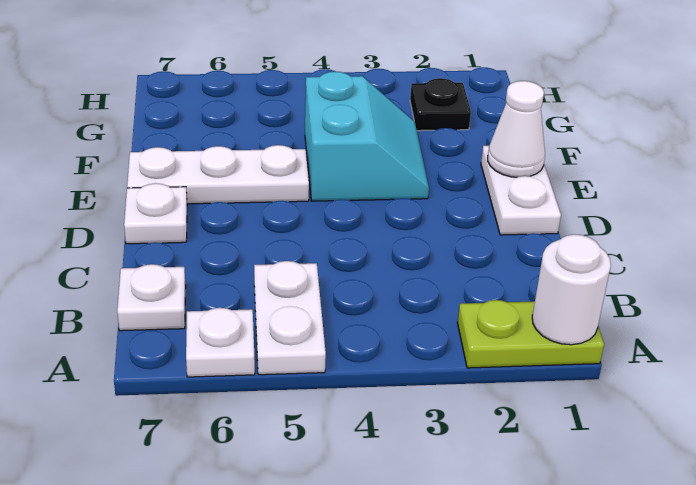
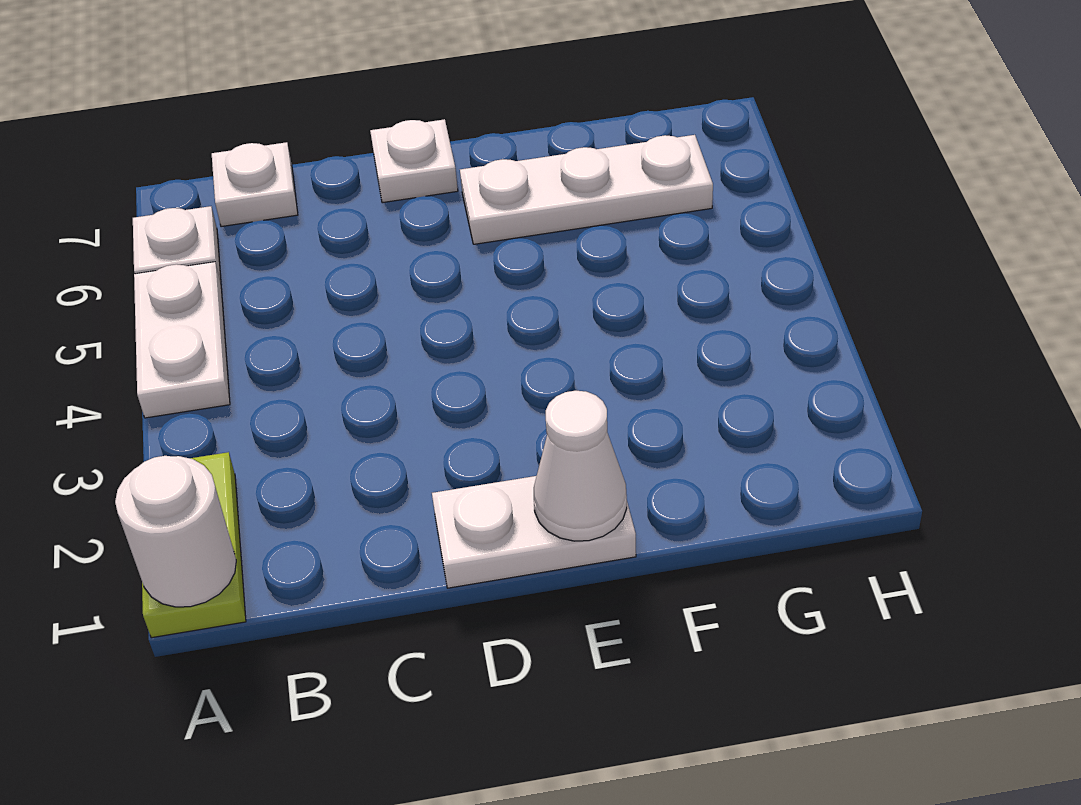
white 1x2 plate [254,261,326,375] -> white 1x2 plate turned to [134,262,230,418]
cyan 2x2 slope [305,71,429,201] -> none
white 1x3 plate [127,145,309,204] -> white 1x3 plate turned to [460,135,713,244]
black 1x1 plate [410,78,471,131] -> none

